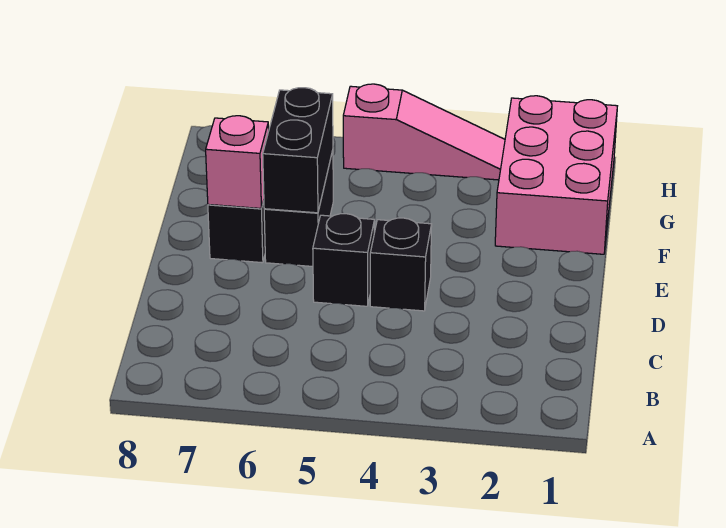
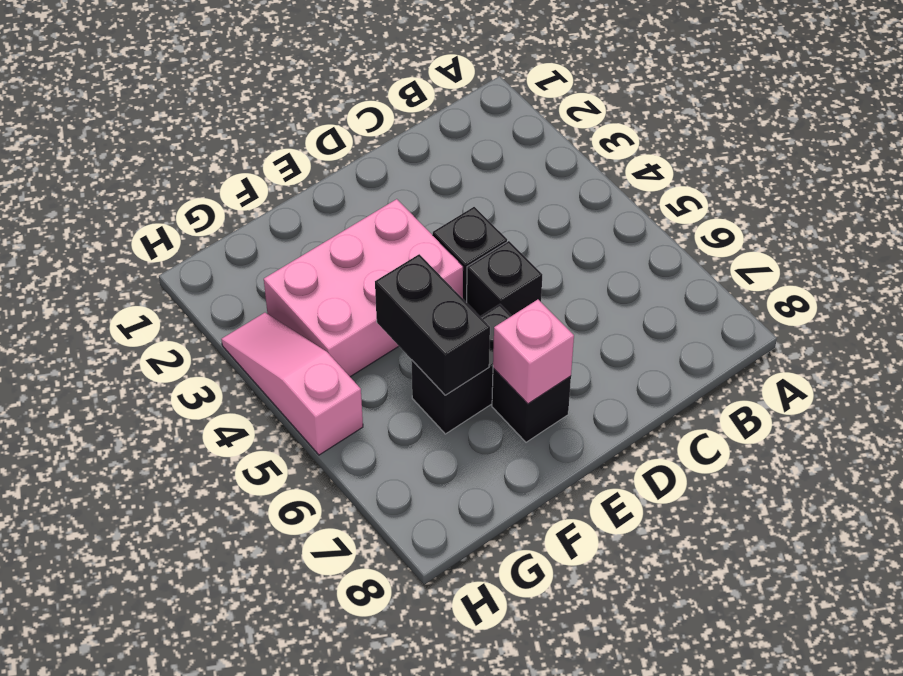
black 1x2 brick [263,88,333,213] -> black 1x2 brick turned to [375,254,490,395]
pink 2x3 brick [495,96,617,254] -> pink 2x3 brick moved to [264,199,463,377]

